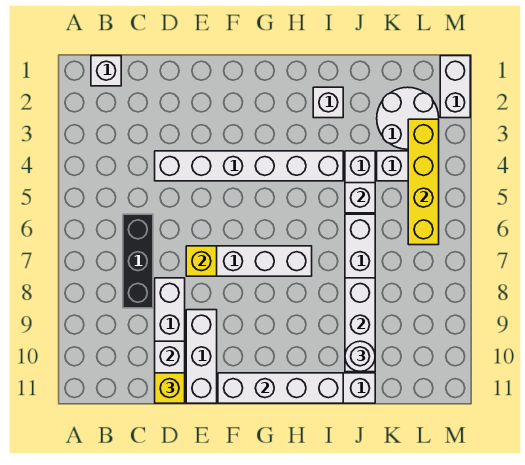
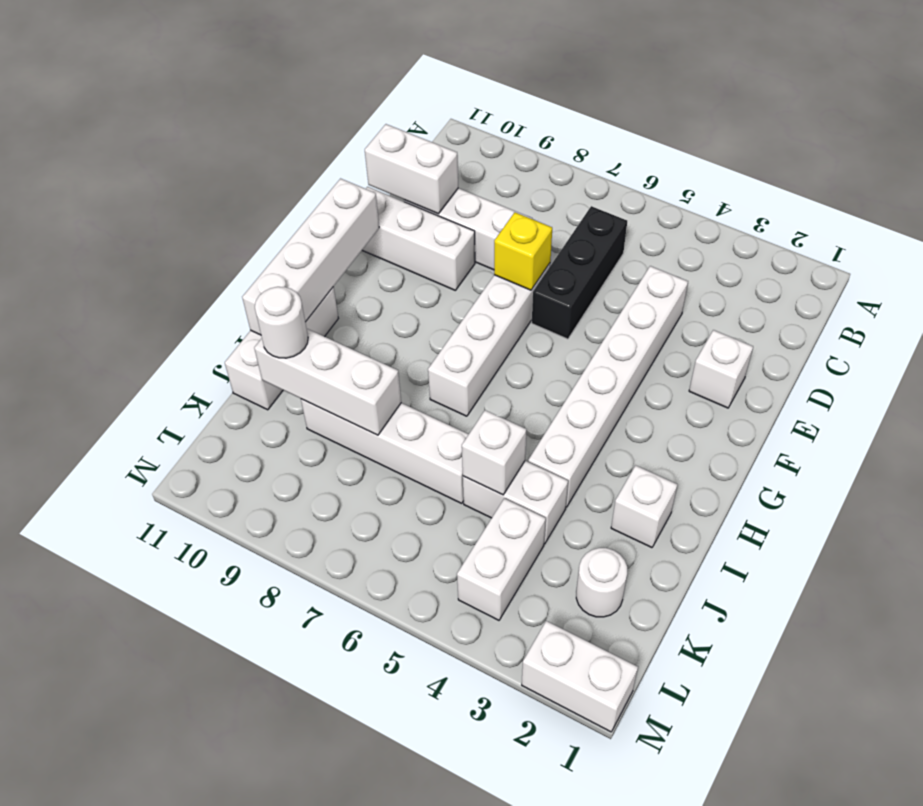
white 1x1 brick [91,56,121,86] -> white 1x1 brick moved to [689,330,753,408]
black 1x3 brick [123,214,153,308] -> black 1x3 brick turned to [532,206,627,339]
yellow 1x1 brick [155,373,185,403] -> none
white 2x2 round brick [377,87,439,149] -> white 1x1 round brick [576,548,627,617]
yellow 1x4 brick [408,119,439,245] -> none

